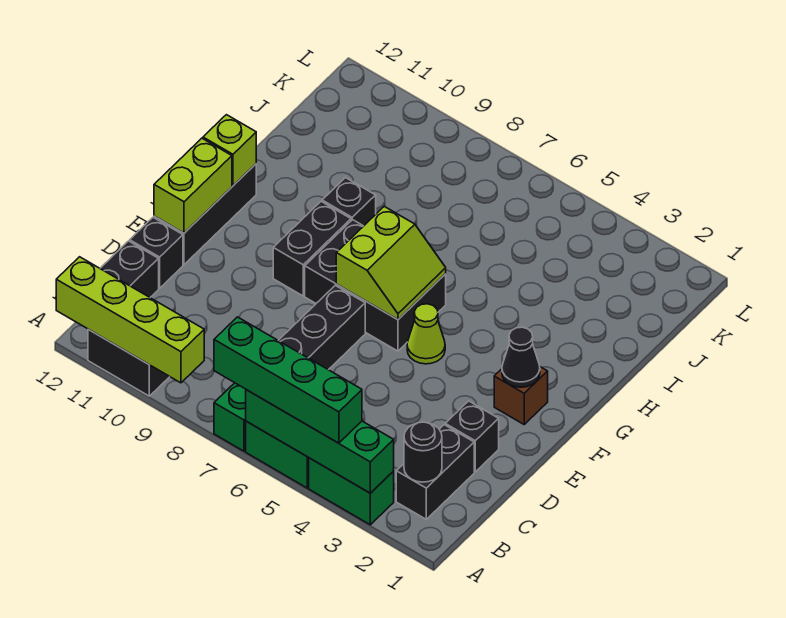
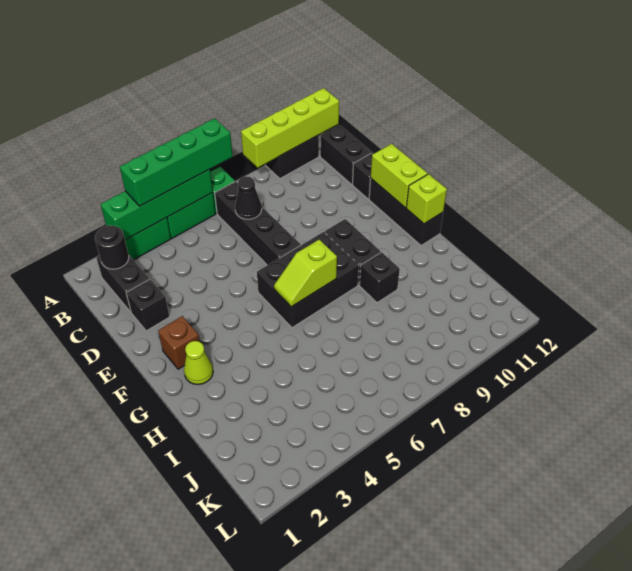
black 1x1 cone [502,327,540,387] -> black 1x1 cone moved to [235,176,262,219]
lime 1x1 cone [407,304,445,364] -> lime 1x1 cone moved to [184,341,213,385]
lime 2x2 slope [336,206,446,320] -> lime 1x2 slope [274,240,337,307]

